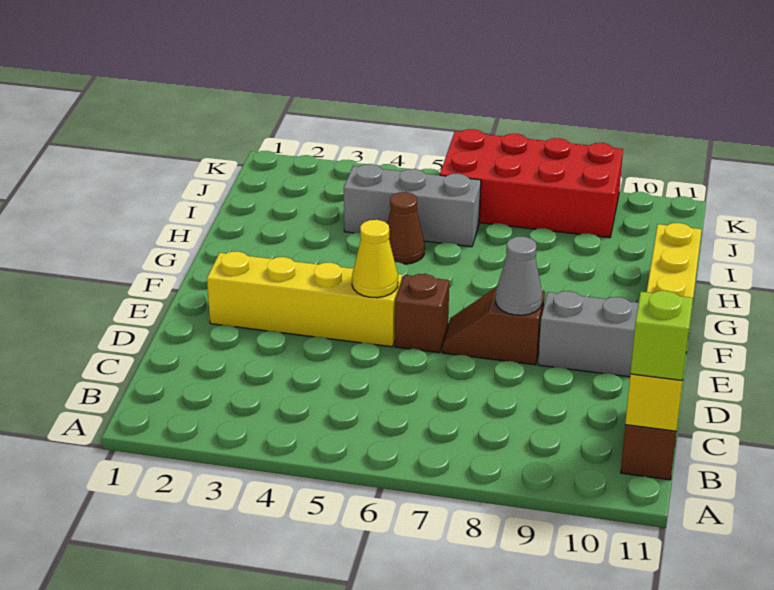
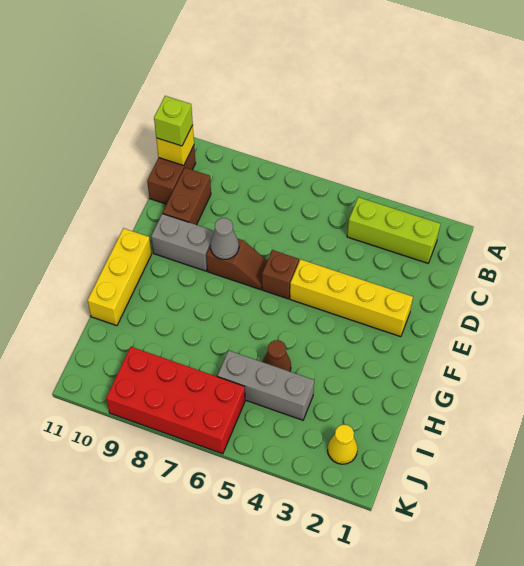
none -> lime 1x3 brick [347,197,440,263]
none -> brown 1x2 brick [163,168,211,225]
yellow 1x1 cone [352,220,398,298] -> yellow 1x1 cone moved to [328,425,358,464]

